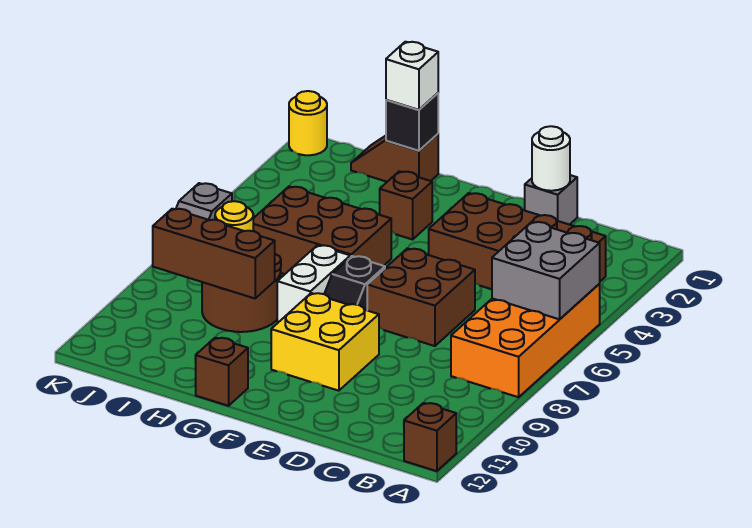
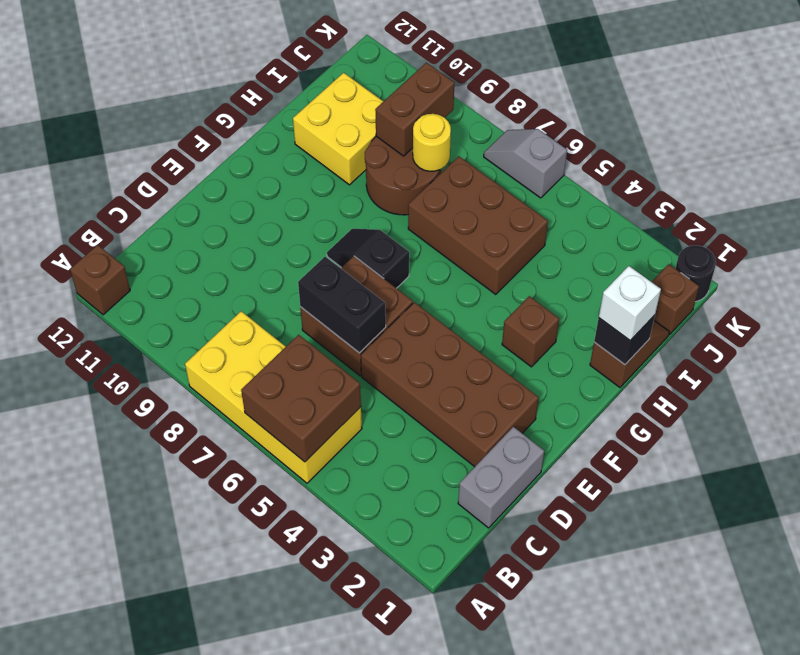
orange 2x4 brick [451,284,600,397] -> yellow 2x4 brick [185,311,362,483]
grey 2x2 brick [492,222,600,319] -> brown 2x2 brick [241,335,361,462]
brown 2x4 brick [429,193,606,289] -> brown 2x4 brick turned to [361,302,539,467]
grey 1x1 brick [525,175,577,225] -> grey 1x2 brick [458,427,544,528]
white 1x1 round brick [532,126,570,191] -> none
none -> black 1x2 brick [298,257,386,353]
yellow 2x2 brick [271,293,379,391] -> yellow 2x2 brick moved to [293,73,384,185]
brown 2x3 brick [253,186,391,274] -> brown 2x3 brick turned to [408,156,548,294]
white 1x2 brick [277,245,350,322] -> none
brown 1x1 brick [196,338,248,406] -> brown 1x1 brick moved to [652,264,699,335]
brown 1x3 brick [153,209,275,298] -> brown 1x2 brick [375,63,455,156]
yellow 1x1 round brick [289,91,327,155] -> black 1x1 round brick [675,245,716,302]

